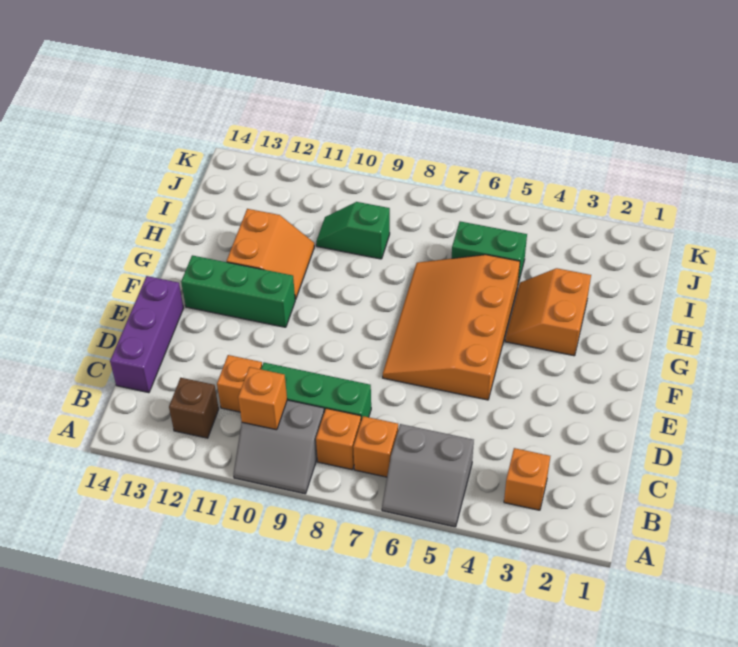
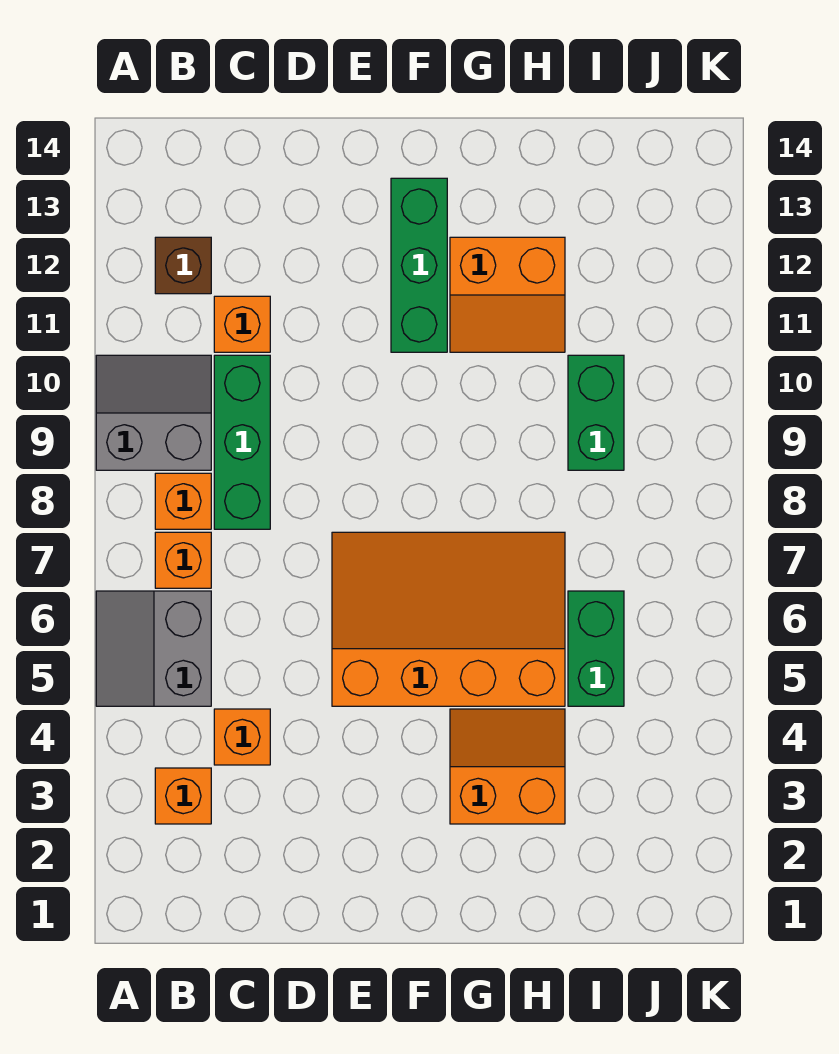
grey 2x2 slope [233,400,324,494] -> grey 2x2 slope turned to [96,355,211,470]
orange 1x1 brick [238,367,287,430] -> orange 1x1 brick moved to [214,709,270,765]
purple 1x3 brick [110,276,184,393] -> none
green 1x2 slope [316,202,390,259] -> green 1x2 brick [568,355,624,470]

